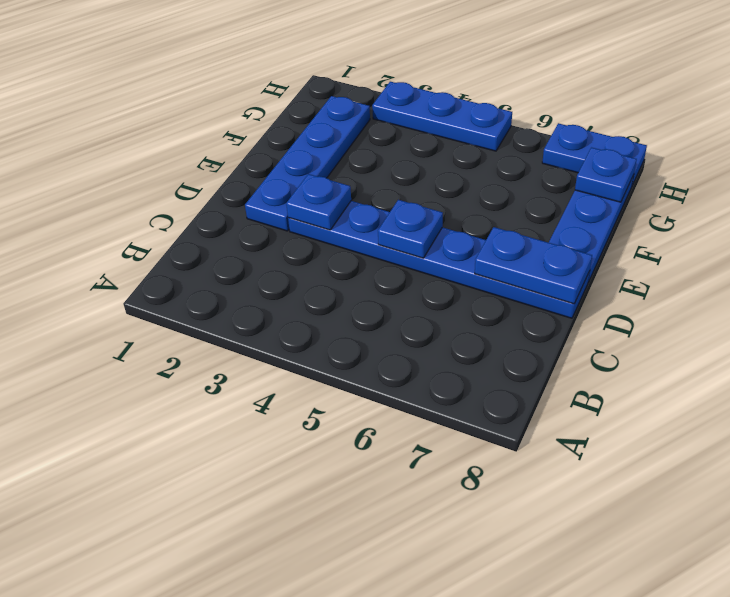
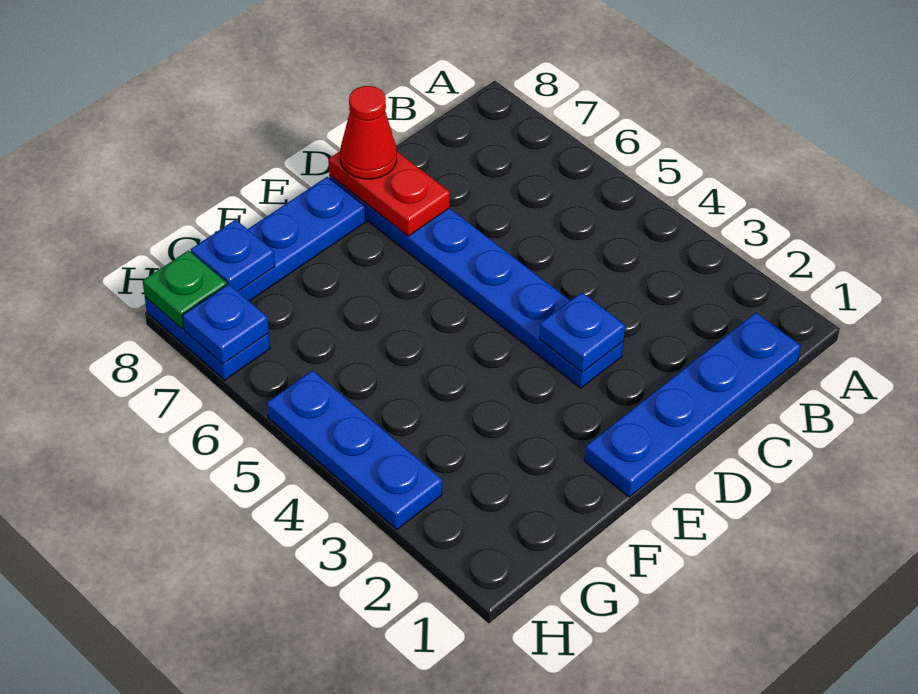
blue 1x4 plate [245,96,370,231] -> blue 1x4 plate moved to [585,313,801,497]
blue 1x1 plate [378,200,443,258] -> blue 1x1 plate moved to [183,284,269,364]
blue 1x2 plate [475,227,592,304] -> red 1x2 plate [329,151,450,236]
none -> red 1x1 cone [340,86,397,179]
none -> green 1x1 plate [143,251,227,329]

